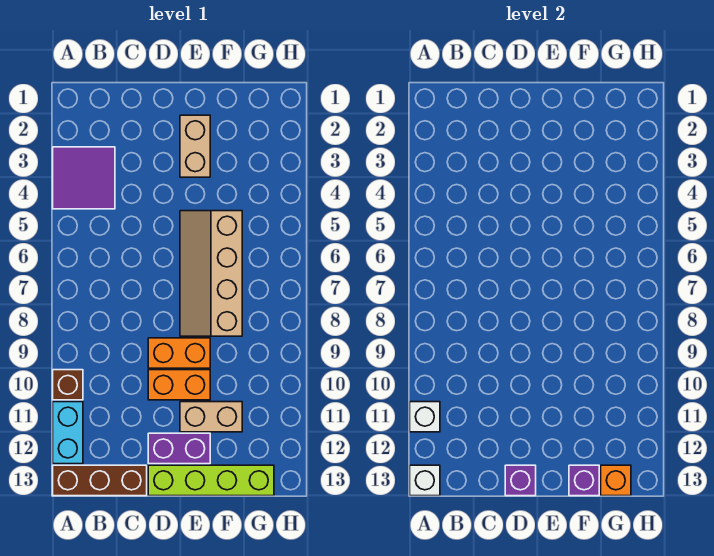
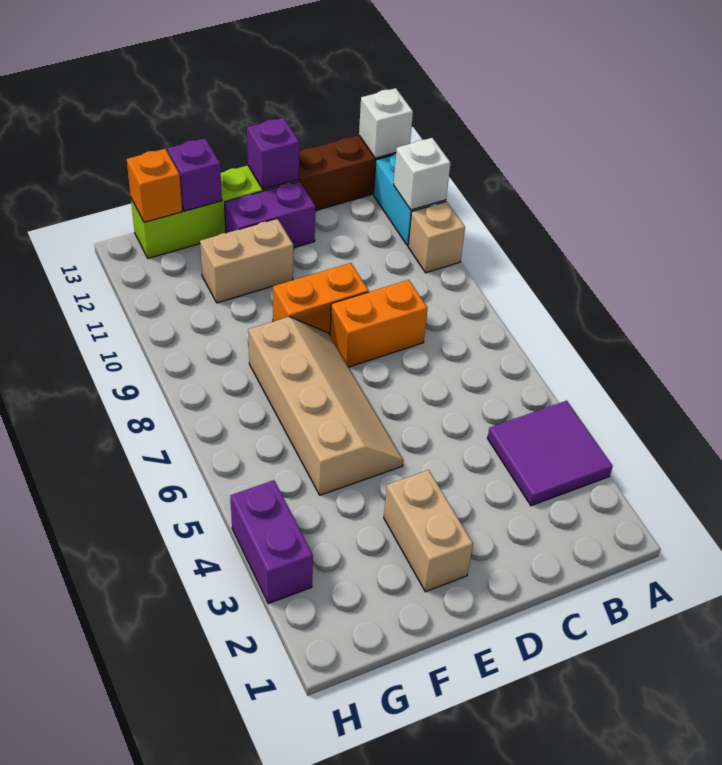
brown 1x1 brick [53,370,83,400] -> tan 1x1 brick [408,202,465,273]
orange 1x2 brick [148,370,210,400] -> orange 1x2 brick moved to [330,280,428,367]
none -> purple 1x2 brick [230,480,313,603]

